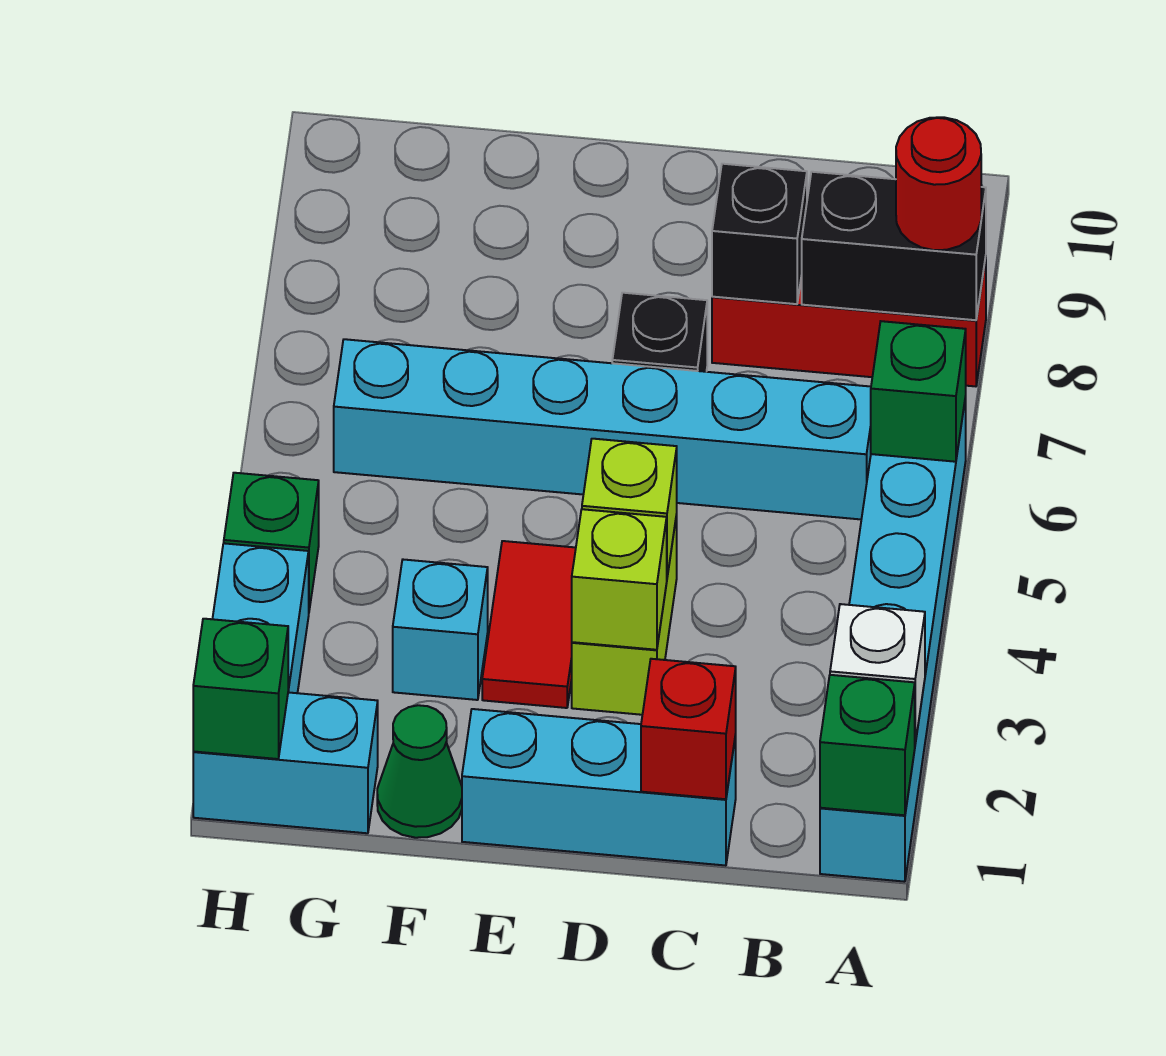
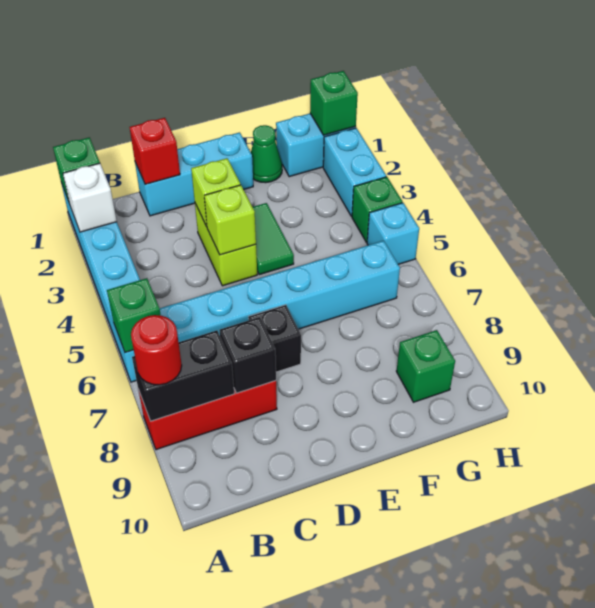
red 1x2 tile [482,541,576,708] -> green 1x2 tile [253,203,294,275]
cyan 1x1 brick [393,560,488,700] -> cyan 1x1 brick moved to [367,203,419,264]
none -> green 1x1 brick [396,330,455,402]

